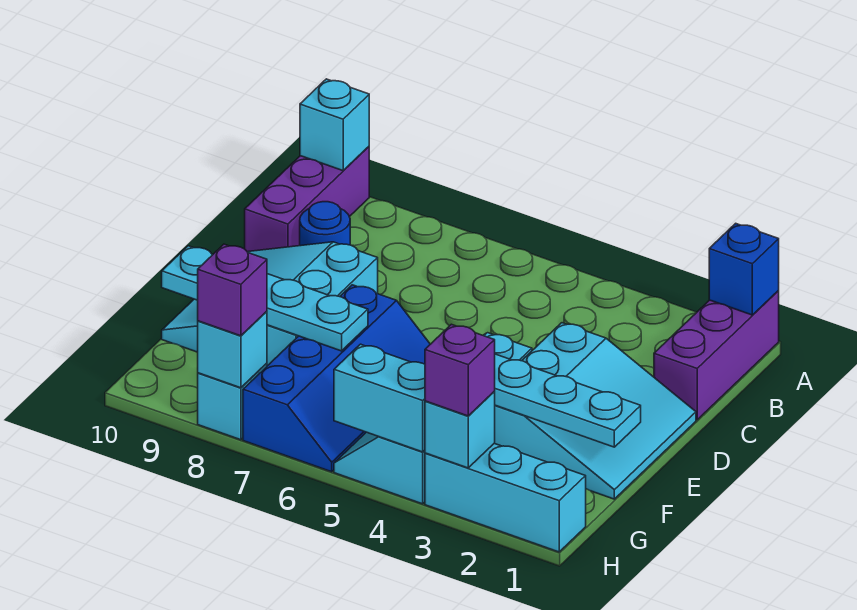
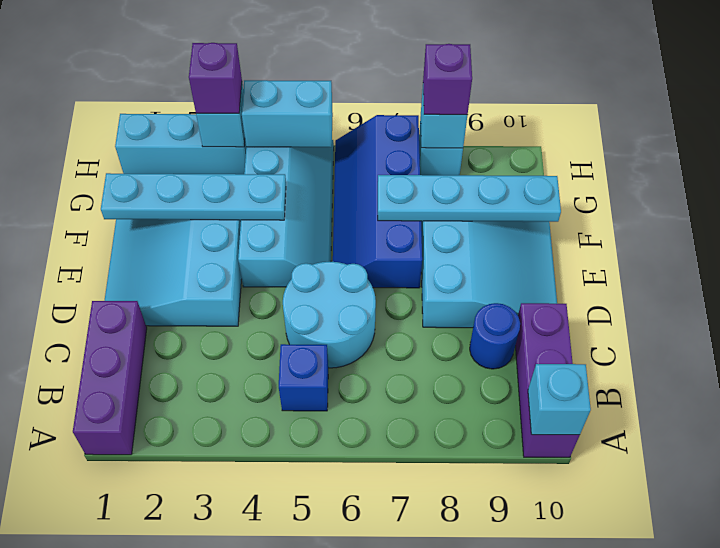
blue 1x1 brick [709,223,779,315] -> blue 1x1 brick moved to [279,344,328,411]
none -> cyan 2x2 round brick [283,262,376,368]

